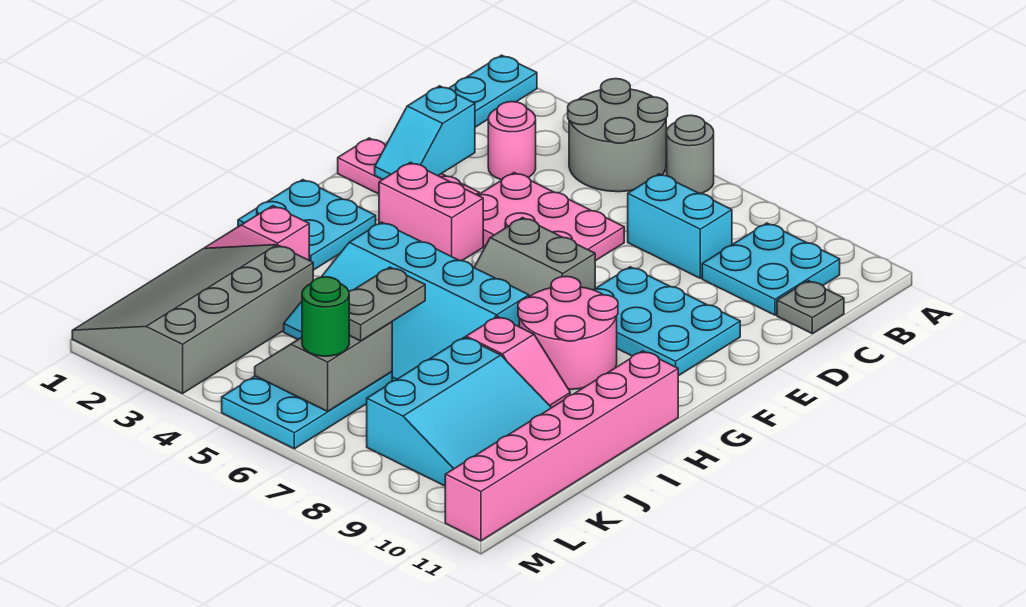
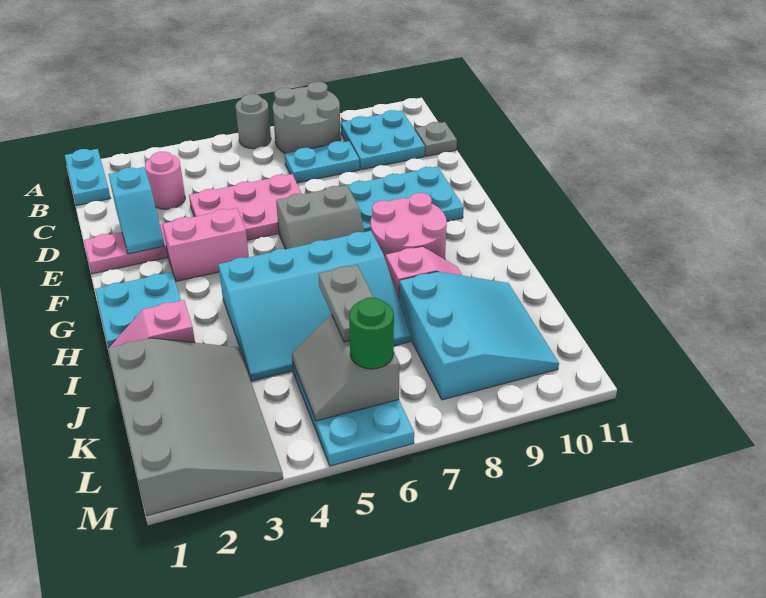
grey 2x2 round brick [568,79,668,192] -> grey 2x2 round brick moved to [273,82,341,154]
cyan 1x2 brick [628,174,732,278] -> cyan 1x2 plate [285,141,360,183]
pink 1x6 brick [445,351,678,541] -> none
grey 3x4 slope [72,245,313,394] -> grey 3x4 slope turned to [108,338,283,516]

